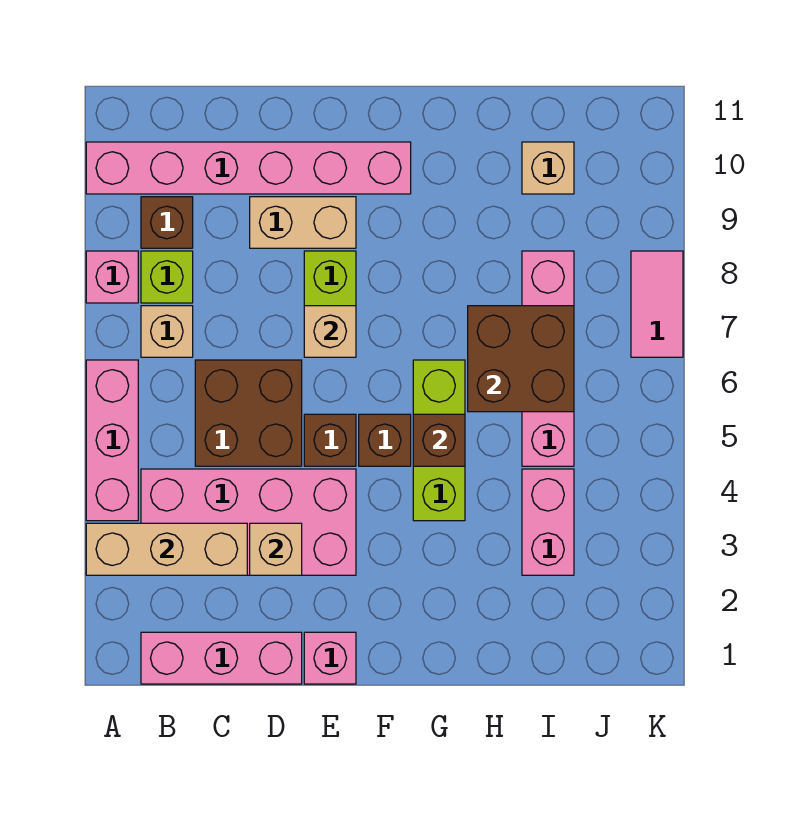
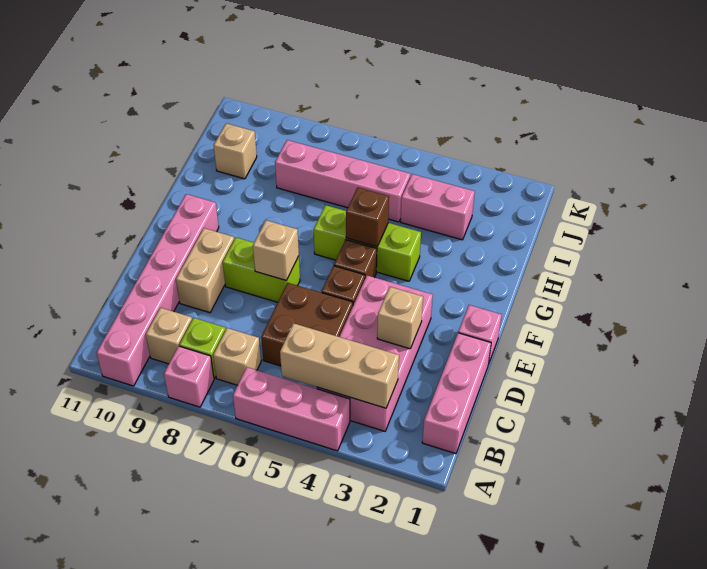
tan 1x3 brick [86,523,247,575] -> tan 1x3 brick turned to [280,323,399,408]
brown 1x1 brick [141,197,193,248] -> tan 1x1 brick [146,308,192,364]
brown 2x2 brick [468,306,574,412] -> none
pink 1x2 tile [631,251,683,357] -> none

